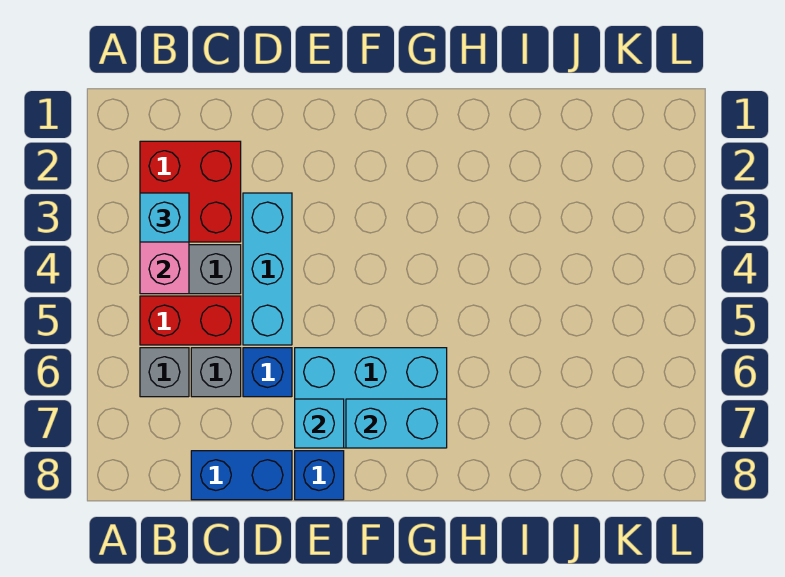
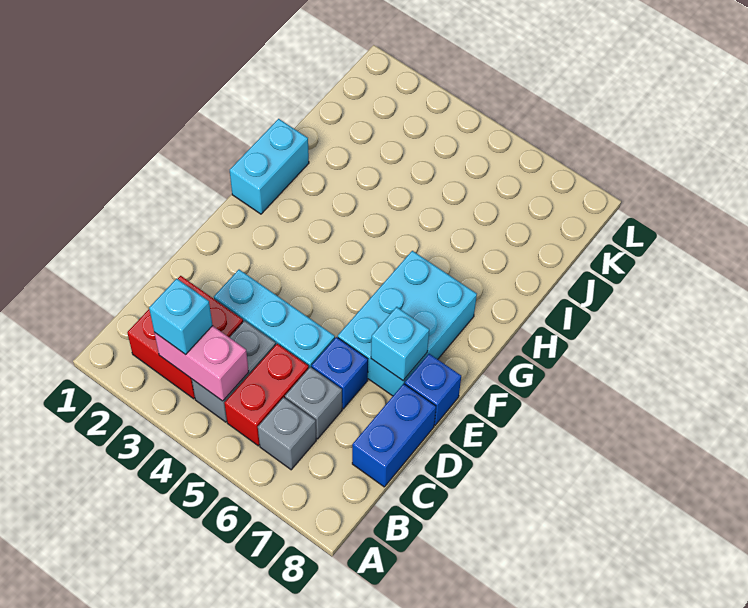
cyan 1x2 brick [346,399,447,448] -> cyan 1x2 brick moved to [230,119,309,214]

